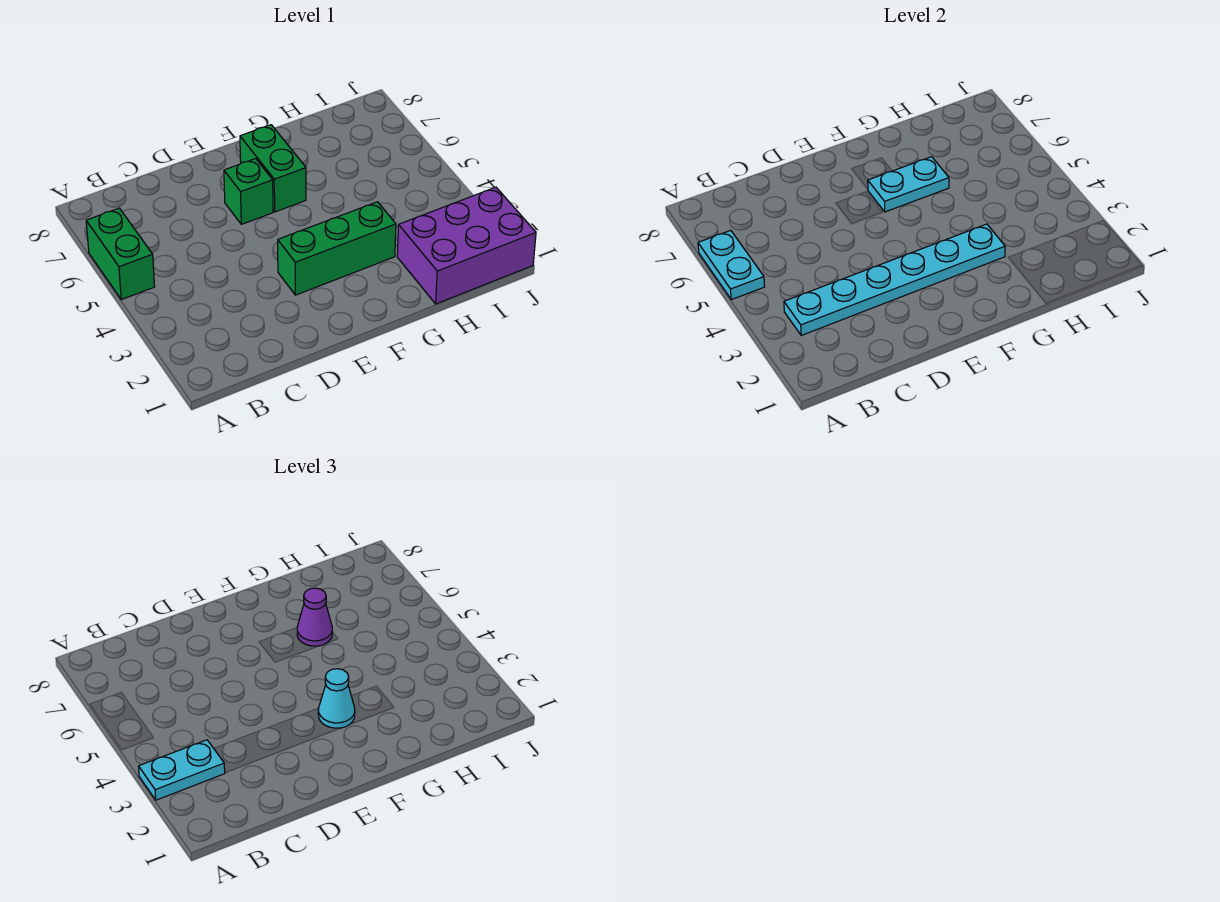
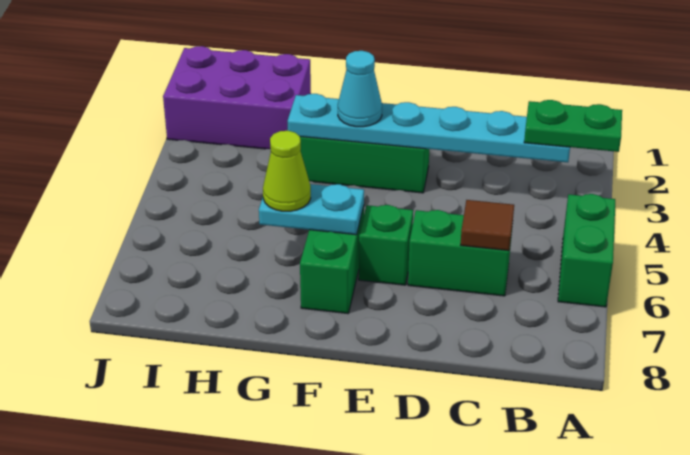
cyan 1x2 plate [139,740,225,800] -> green 1x2 plate [524,100,622,152]
cyan 1x2 plate [698,231,765,300] -> none
none -> green 1x2 brick [408,210,512,296]
none -> brown 1x1 tile [461,200,514,251]
purple 1x1 cone [297,588,332,646] -> lime 1x1 cone [263,131,311,211]

